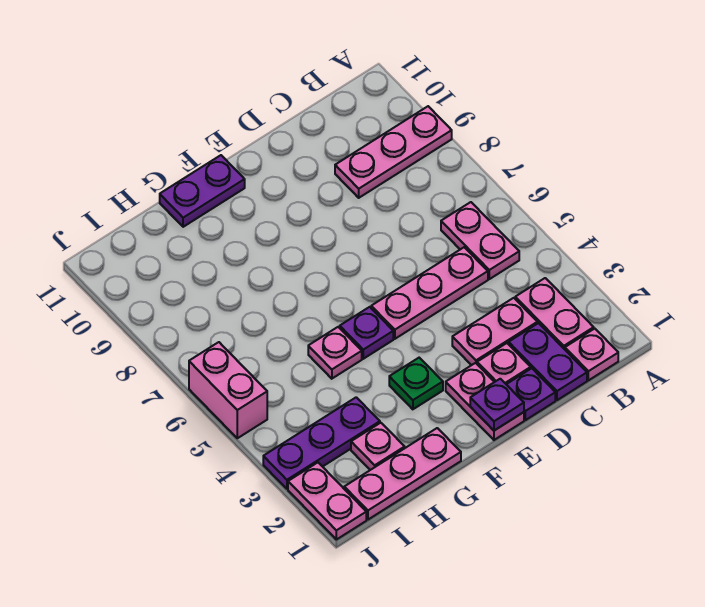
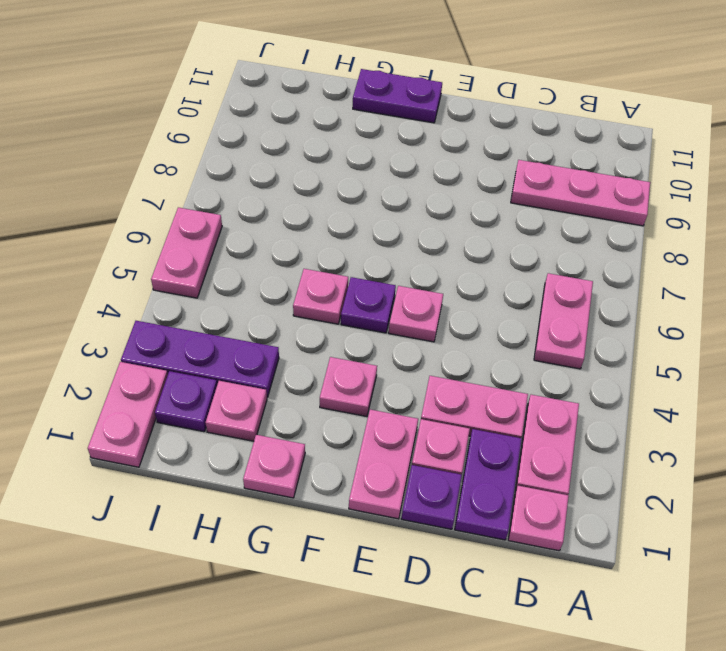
pink 1x3 plate [371,247,488,339] -> pink 1x1 plate [389,286,443,342]
purple 1x1 plate [470,379,524,431] -> purple 1x1 plate moved to [155,371,217,432]
green 1x1 plate [389,358,443,409] -> pink 1x1 plate [320,357,377,416]
pink 1x3 plate [344,428,461,520] -> pink 1x1 plate [243,435,305,498]
pink 1x2 brick [189,342,267,438] -> pink 1x2 plate [151,207,222,298]

